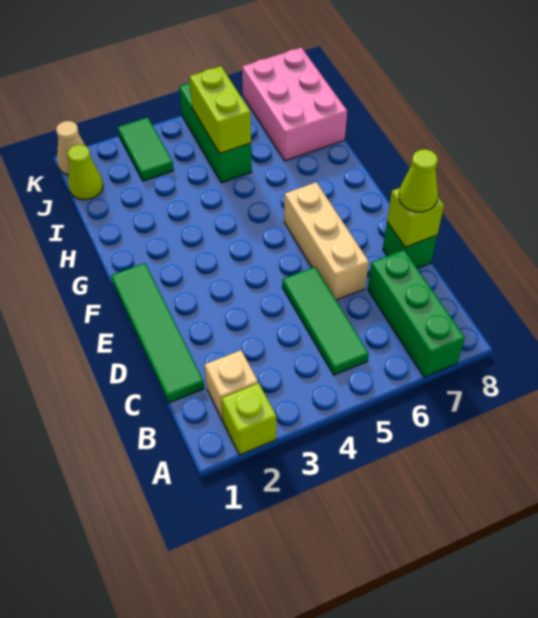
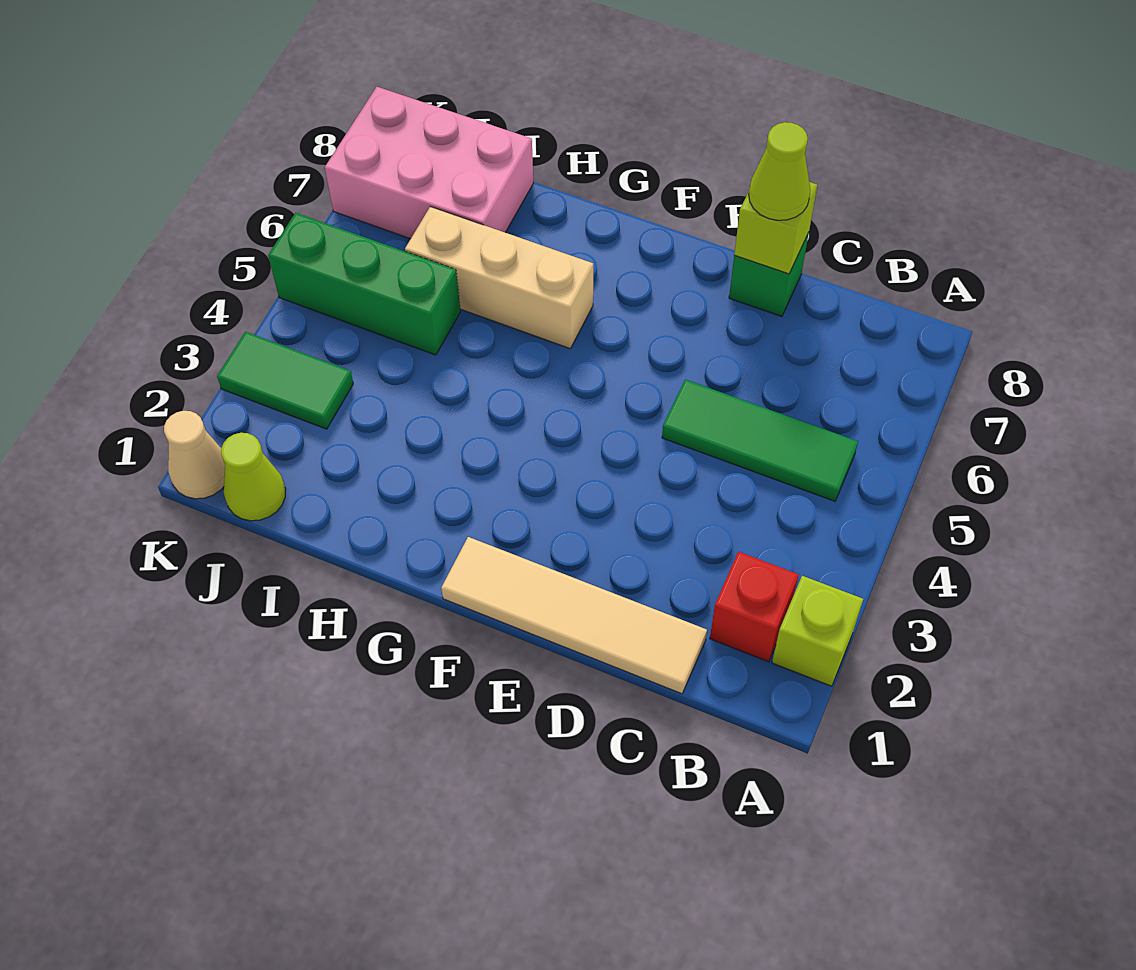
green 1x3 brick [368,250,465,377] -> none
tan 1x1 brick [204,350,258,421] -> red 1x1 brick [710,552,799,662]
green 1x4 tile [111,263,204,403] -> tan 1x4 tile [441,537,707,694]
tan 1x3 brick [284,182,369,300] -> tan 1x3 brick moved to [405,207,593,348]
lime 1x2 brick [189,66,251,154] -> none

